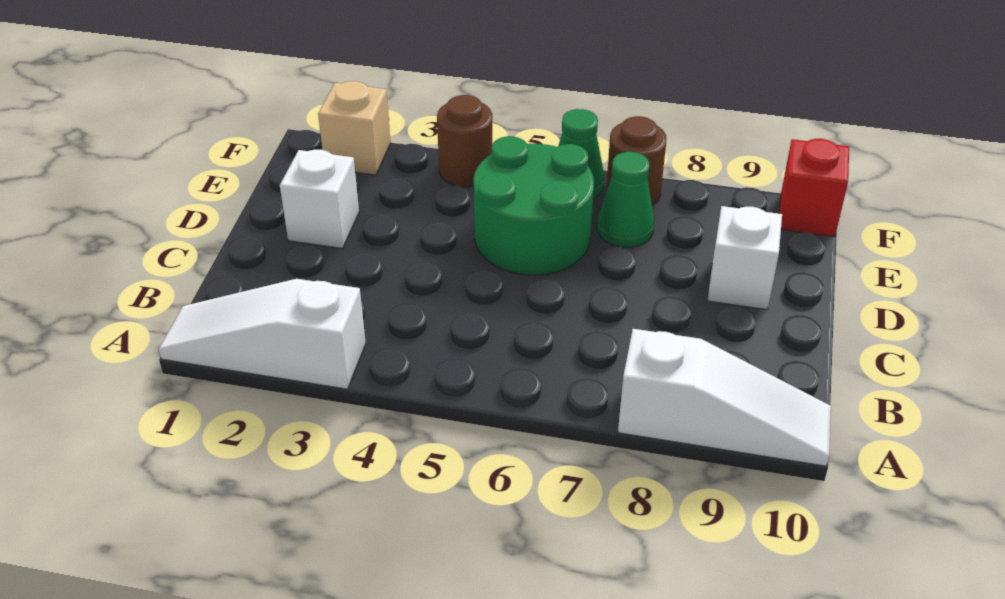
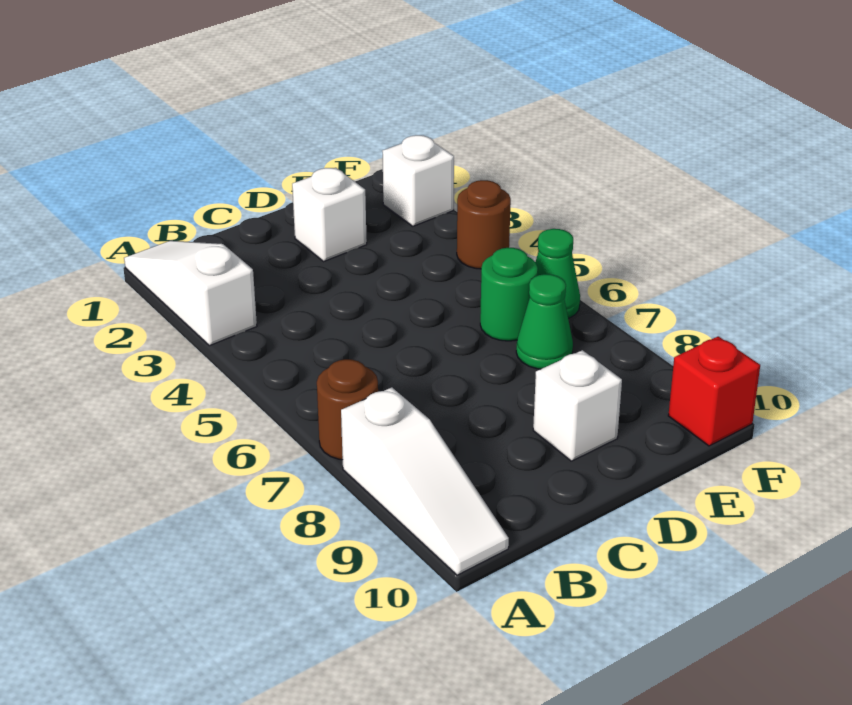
green 2x2 round brick [473,136,594,275] -> green 1x1 round brick [480,248,538,341]
tan 1x1 brick [318,81,391,175] -> white 1x1 brick [382,135,454,226]
brown 1x1 round brick [606,116,666,205] -> brown 1x1 round brick moved to [317,359,378,460]

